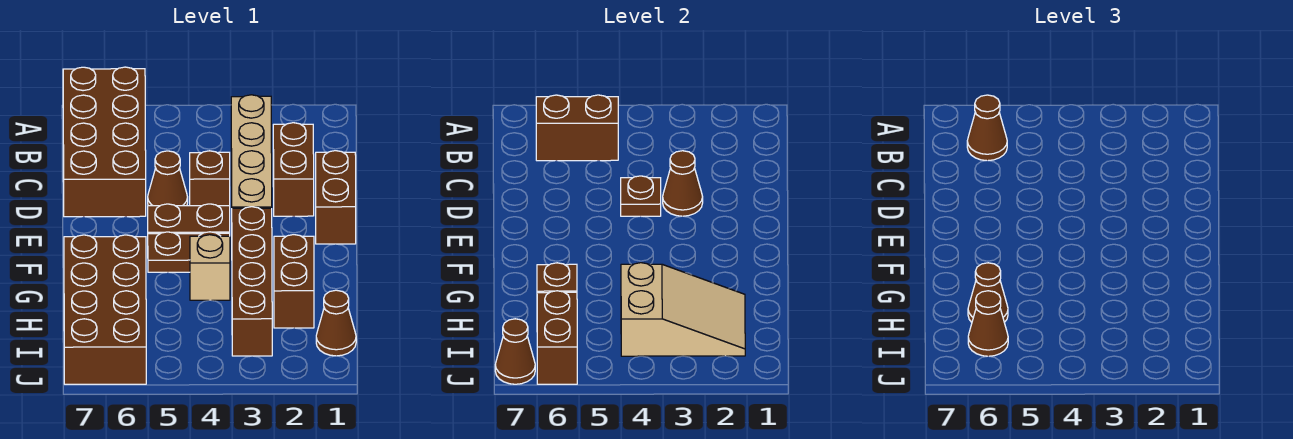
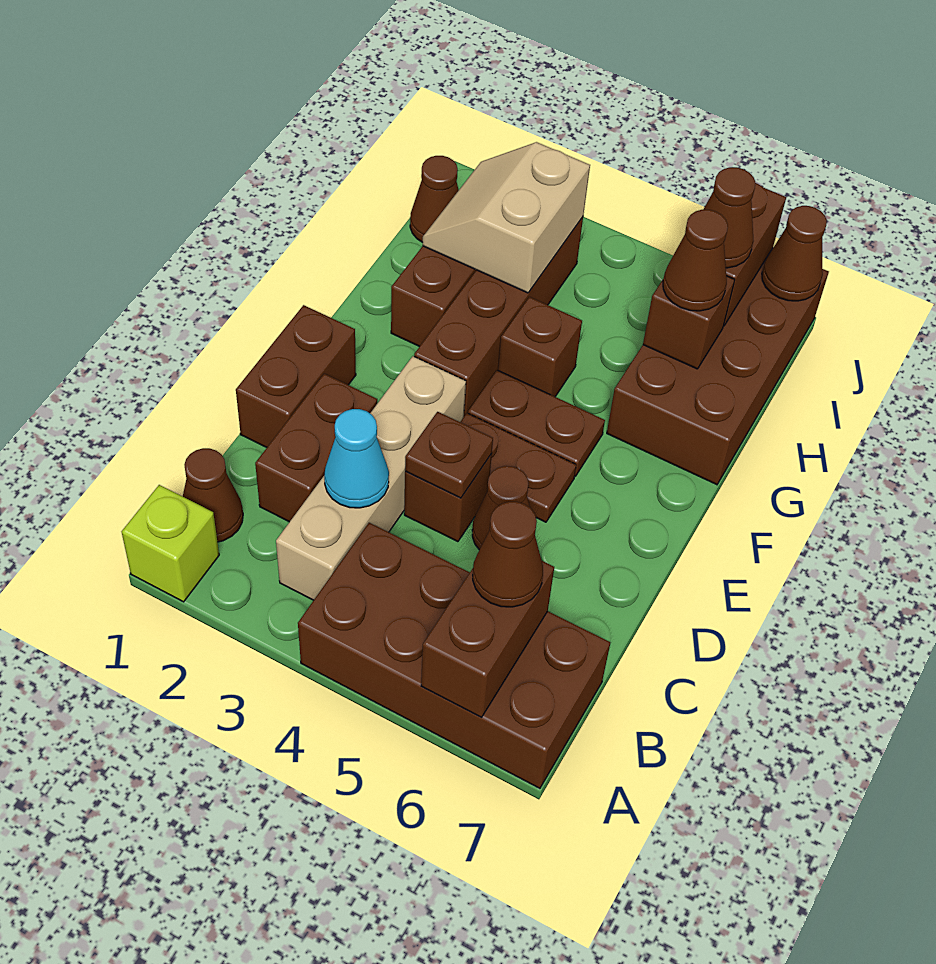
none -> lime 1x1 brick [122,485,219,602]
brown 2x4 brick [63,67,146,217] -> brown 2x4 brick turned to [298,523,610,788]
brown 1x2 brick [536,95,618,161] -> brown 1x2 brick turned to [421,561,554,717]
none -> cyan 1x1 cone [324,409,389,508]
brown 1x1 cone [663,151,703,216] -> brown 1x1 cone moved to [183,448,243,542]
tan 1x1 brick [190,235,230,300] -> brown 1x1 brick [498,297,582,397]
tan 2x3 slope [621,263,745,356] -> tan 2x2 slope [423,142,590,293]

